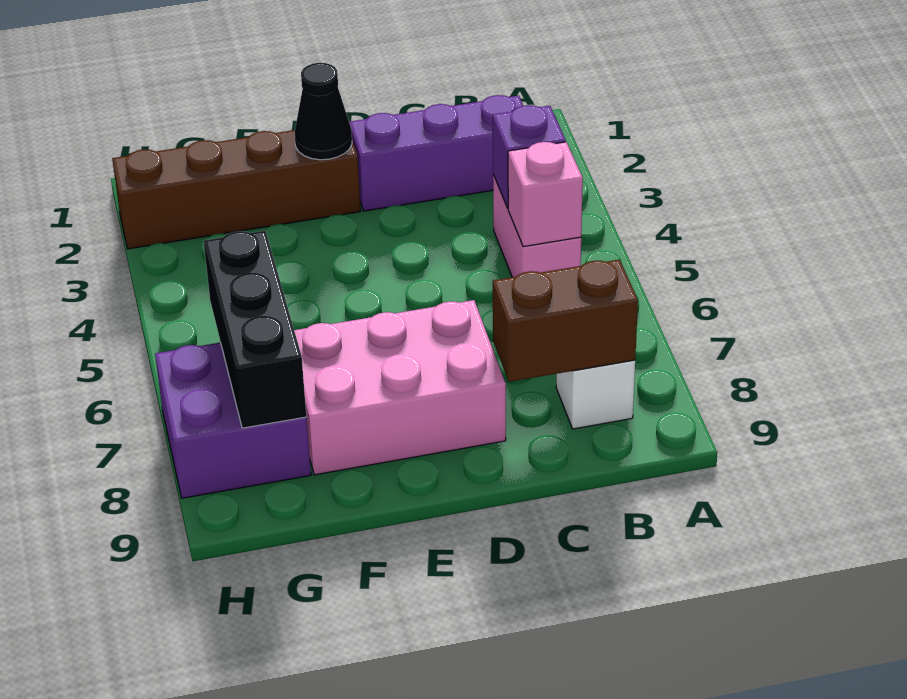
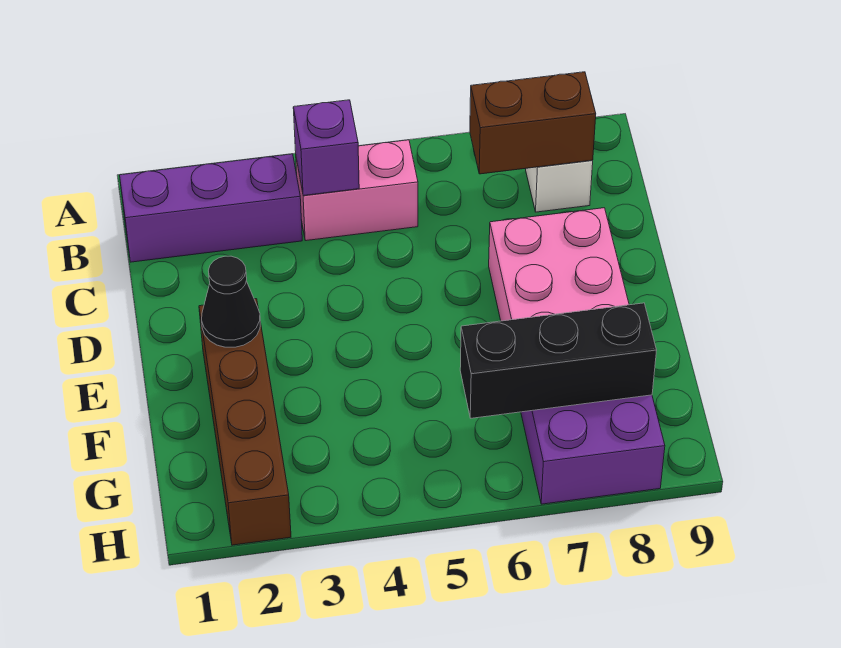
purple 1x3 brick [349,95,523,211] -> purple 1x3 brick turned to [120,154,302,262]
pink 1x1 brick [508,142,583,247] -> none
brown 1x2 brick [493,259,638,382] -> brown 1x2 brick turned to [470,72,596,174]

